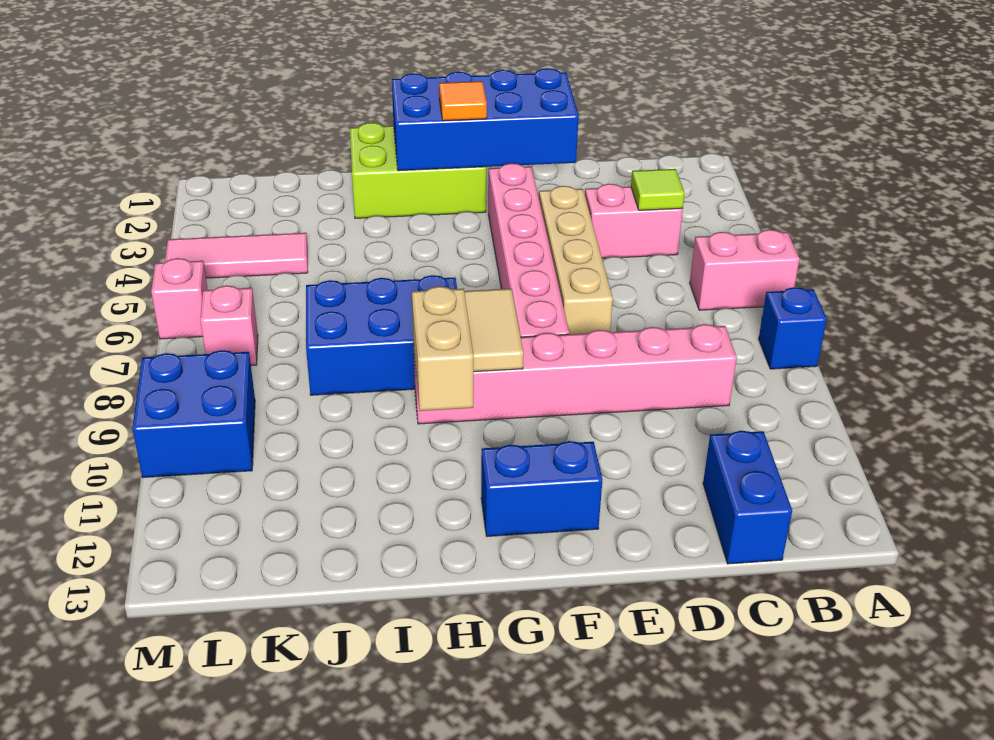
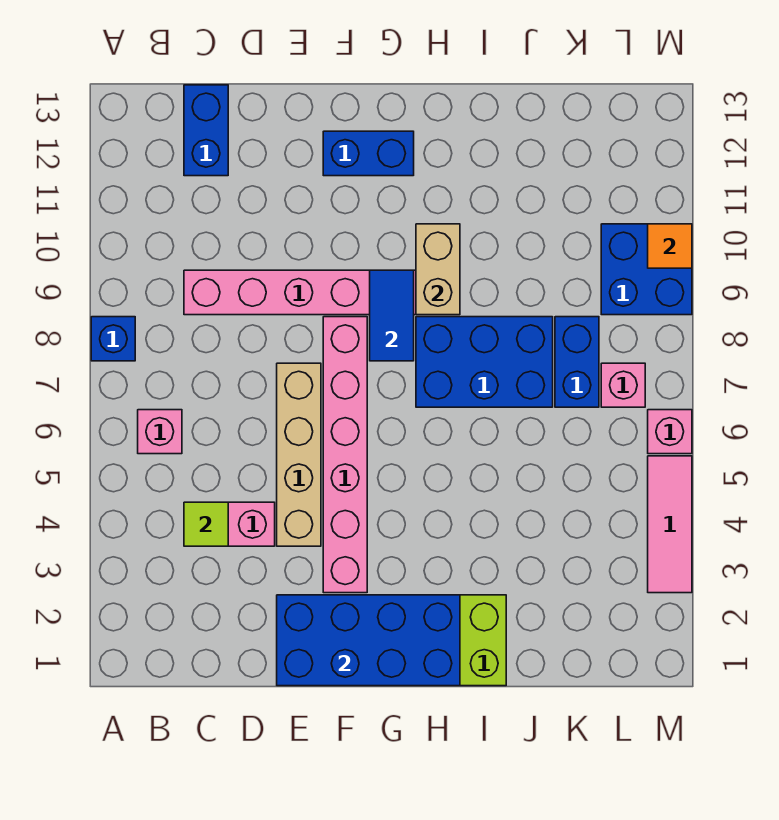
pink 1x2 brick [690,230,799,310] -> pink 1x1 brick [138,410,182,454]
orange 1x1 tile [439,81,487,121] -> orange 1x1 tile moved to [648,224,692,268]
tan 1x2 tile [464,289,523,372] -> blue 1x2 tile [370,270,414,361]
pink 1x3 tile [165,233,308,278] -> pink 1x3 tile turned to [648,456,692,593]
none -> blue 1x2 brick [555,317,599,407]

